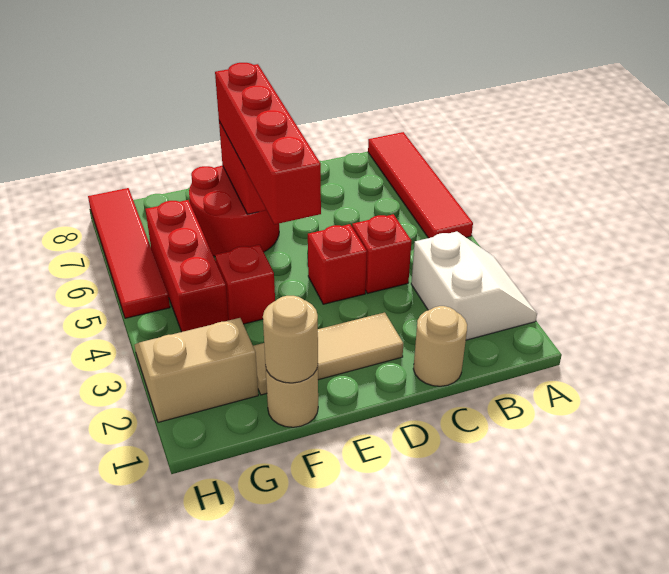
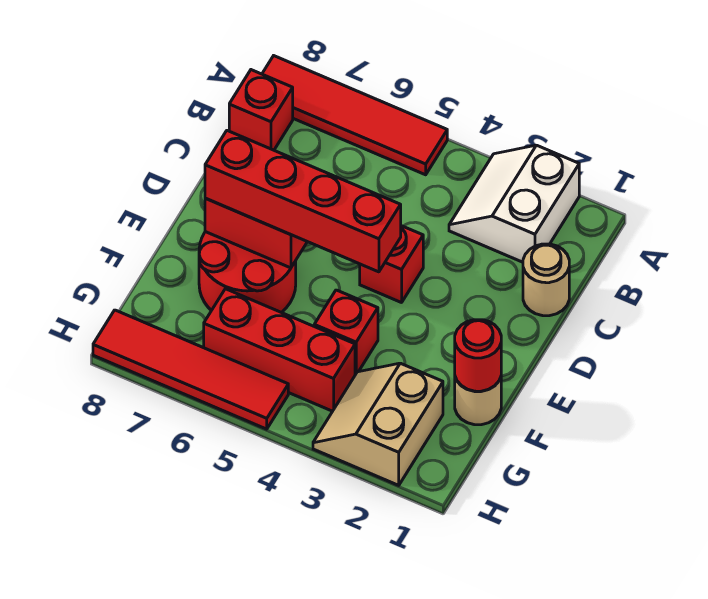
white 2x2 slope [411,232,537,340] -> white 2x2 slope turned to [449,145,579,262]
red 1x1 brick [352,214,411,293] -> red 1x1 brick moved to [229,70,293,150]
tan 1x3 tile [253,312,403,395] -> none
tan 1x1 round brick [263,296,318,383] -> red 1x1 round brick [455,320,501,391]

